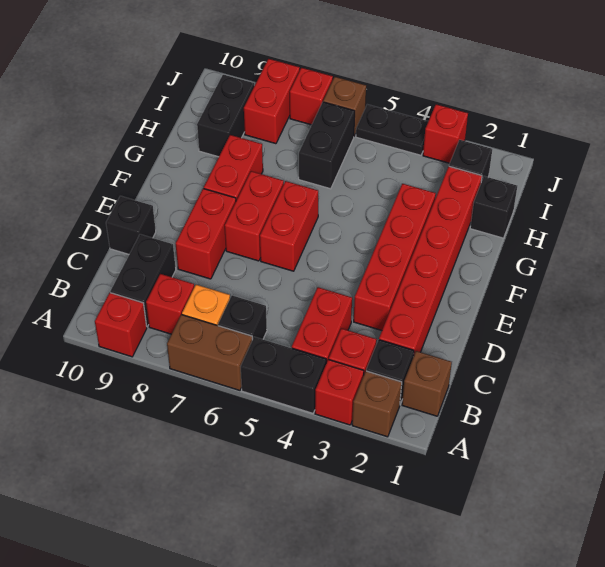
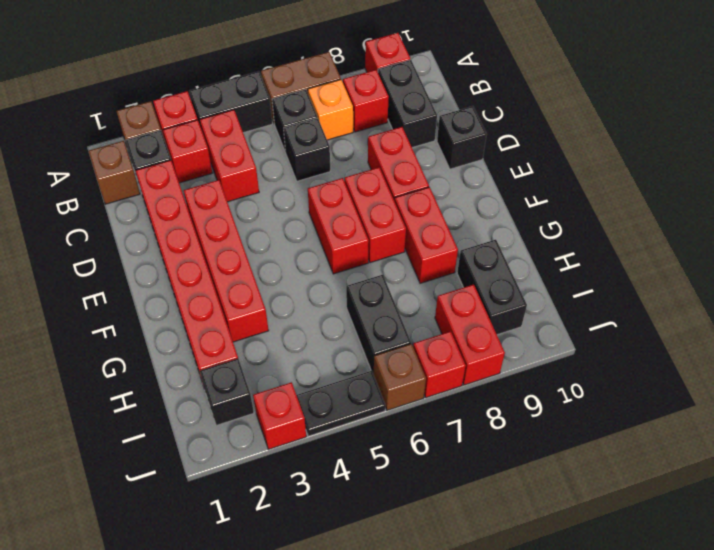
black 1x1 brick [470,176,517,238] -> black 1x1 brick moved to [284,118,330,181]

